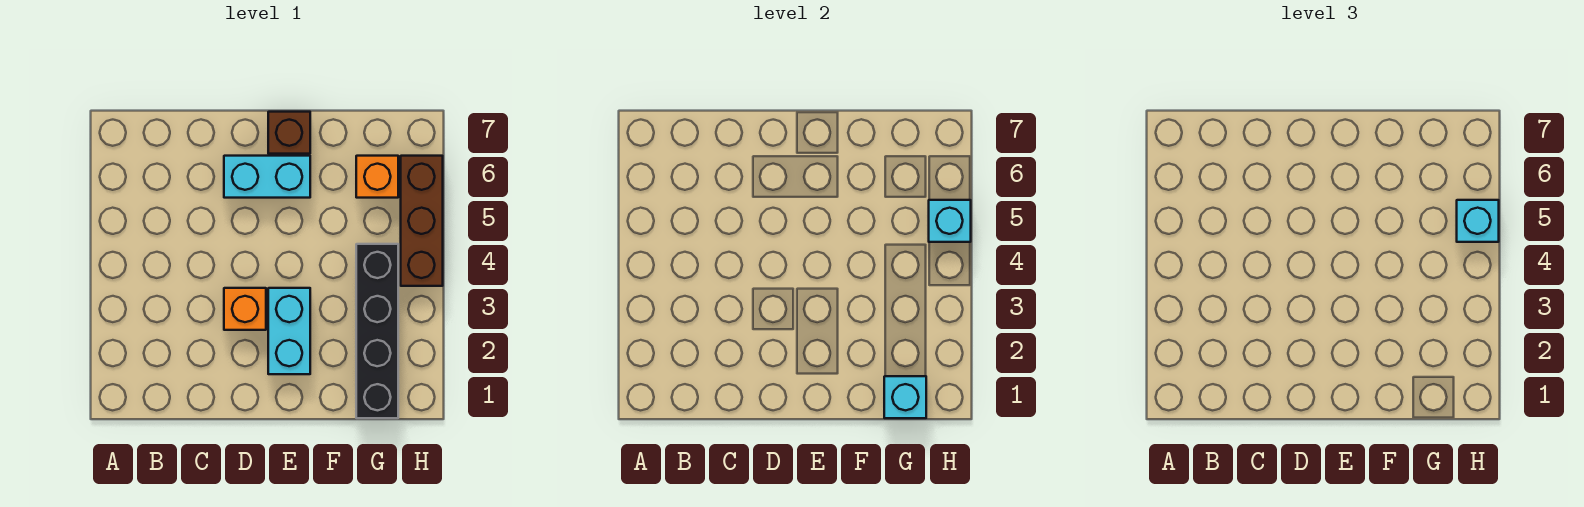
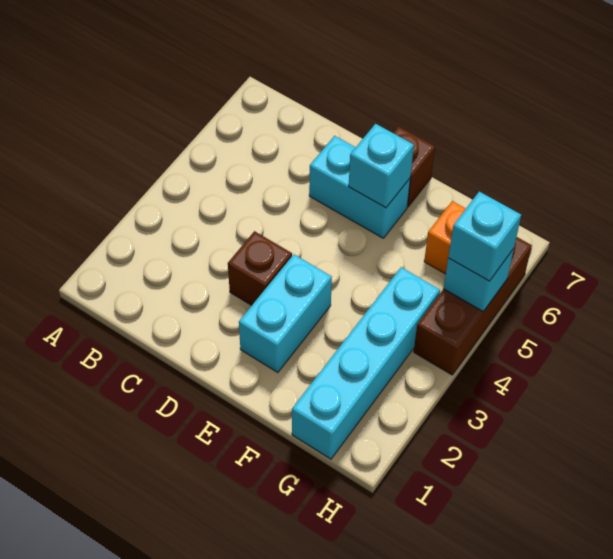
orange 1x1 brick [224,288,266,330] -> brown 1x1 brick [228,231,292,305]
black 1x4 brick [356,244,398,418] -> cyan 1x4 brick [292,267,440,459]
cyan 1x1 brick [884,376,926,418] -> cyan 1x1 brick moved to [349,124,414,208]

